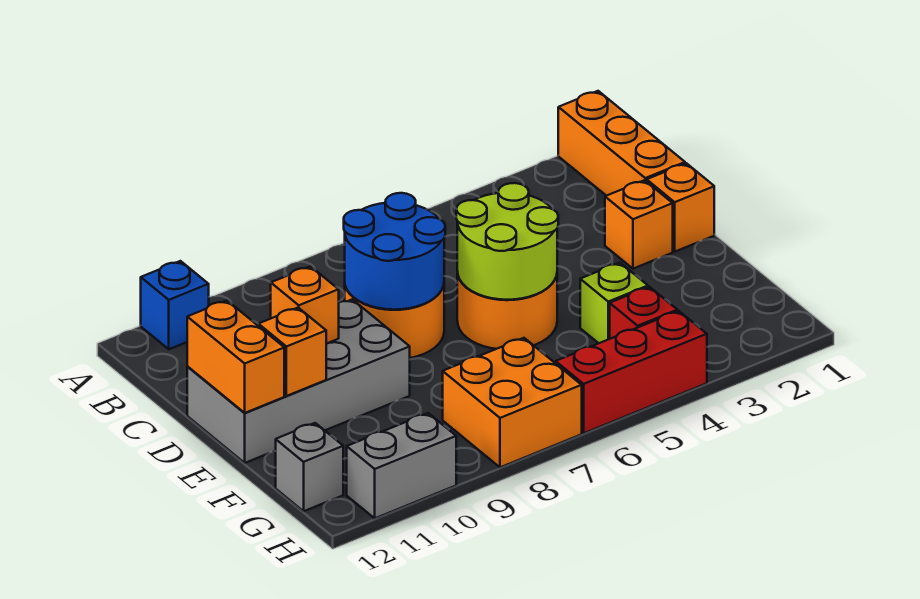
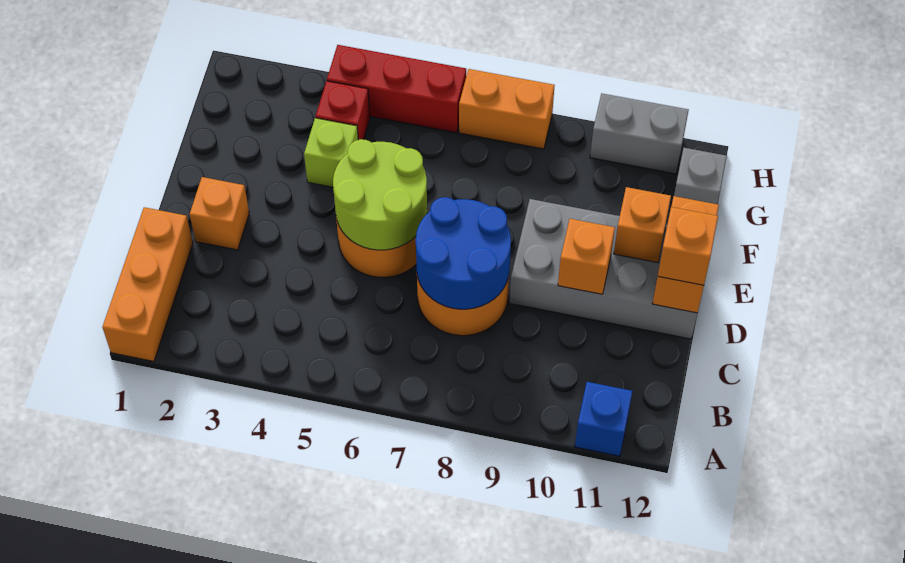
orange 1x1 brick [647,163,714,252] -> orange 1x1 brick moved to [658,207,718,285]
orange 2x2 brick [443,338,582,467] -> orange 1x2 brick [459,69,555,149]

